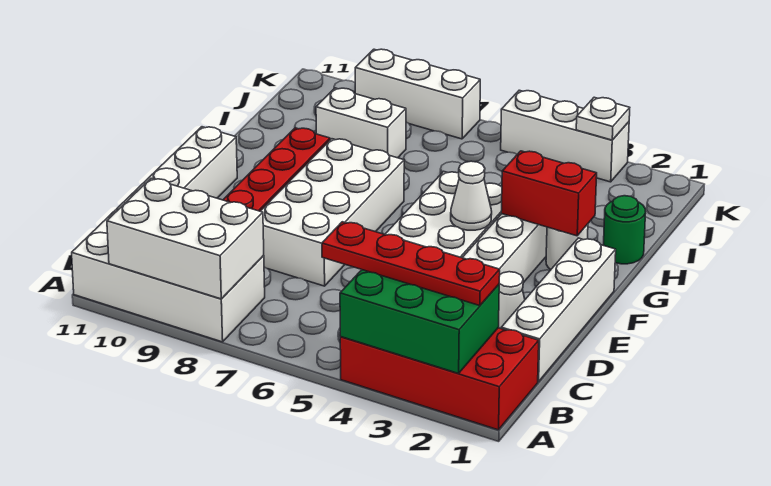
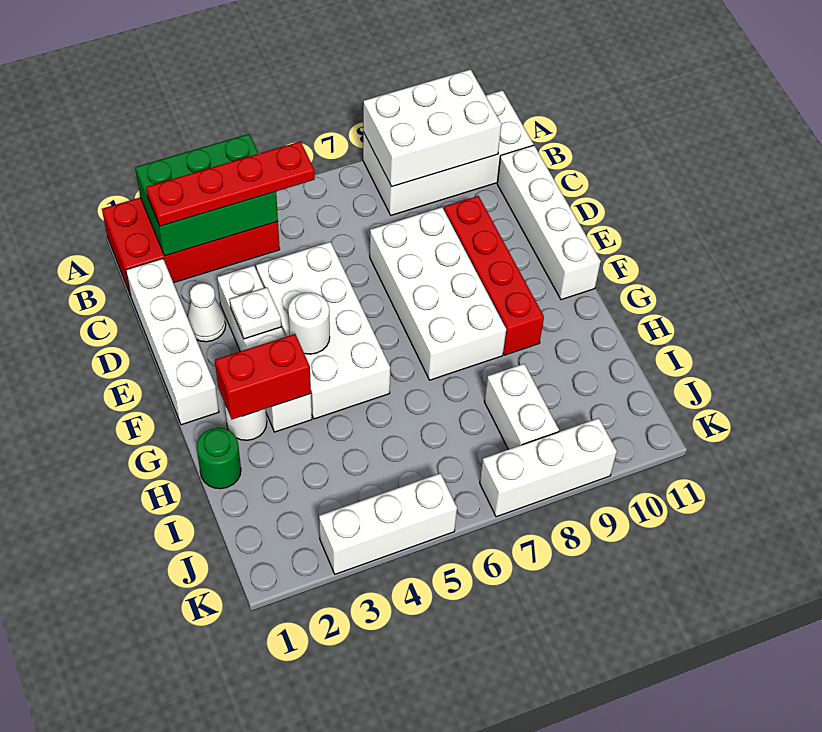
white 1x1 cone [451,161,492,230] -> white 1x1 round brick [288,293,330,354]
white 1x2 brick [316,88,406,158] -> white 1x2 brick turned to [484,364,559,449]
white 1x1 plate [576,97,630,140] -> white 1x1 plate moved to [230,287,281,339]

